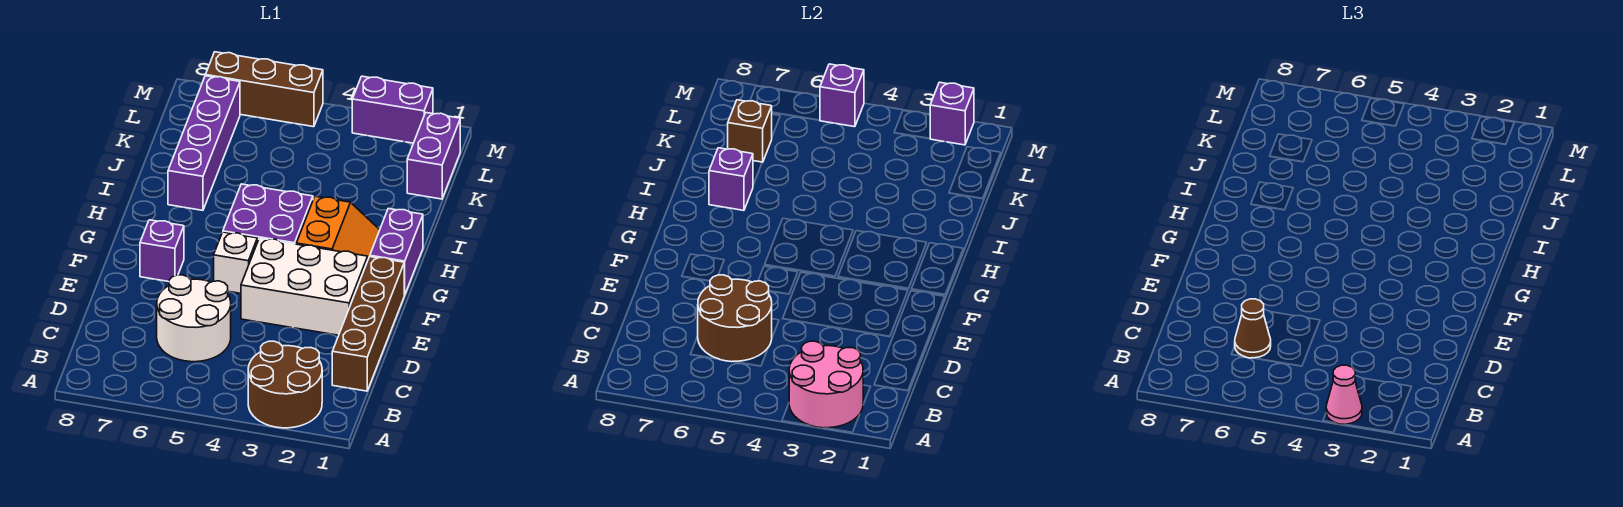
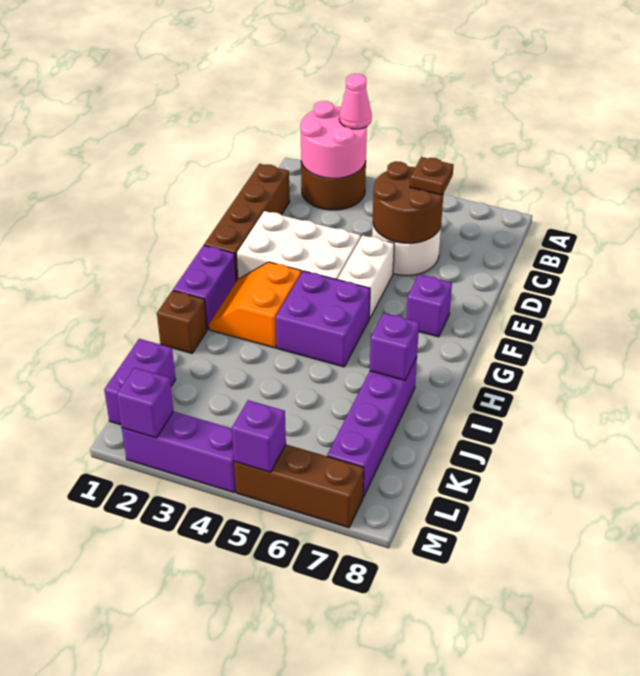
brown 1x1 cone [1235,299,1271,358] -> brown 1x1 plate [410,157,454,195]
white 1x1 brick [214,232,257,293] -> white 1x2 brick [338,235,394,318]
brown 1x1 brick [728,100,772,162] -> brown 1x1 brick moved to [157,290,207,353]
purple 1x2 brick [352,76,433,143] -> purple 1x3 brick [122,411,236,492]

